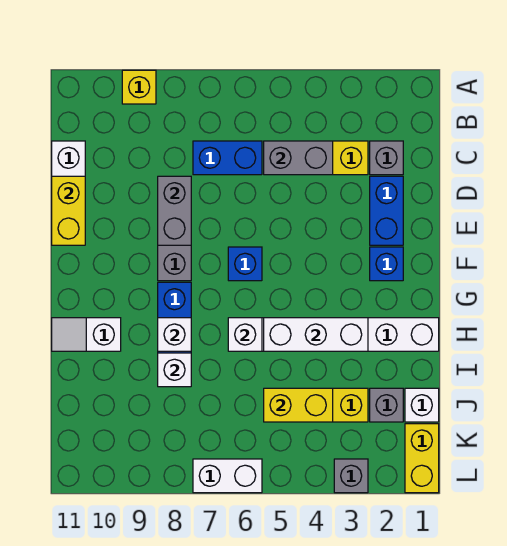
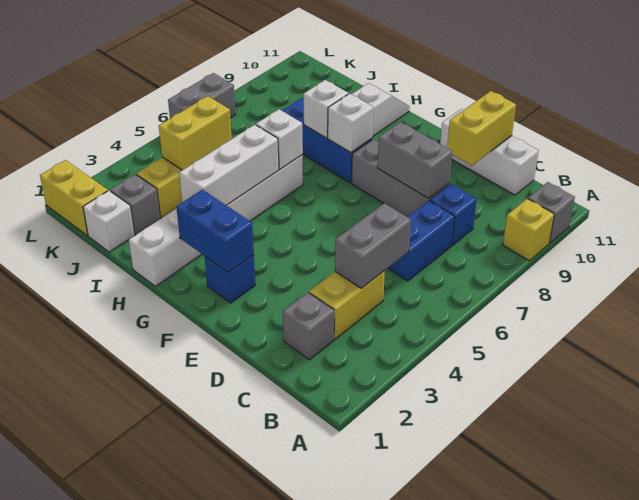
blue 1x2 brick [370,176,403,245] -> blue 1x2 brick moved to [176,190,254,273]
yellow 1x2 brick [52,176,85,245] -> yellow 1x2 brick turned to [447,91,516,166]
blue 1x1 brick [228,247,262,281] -> blue 1x1 brick moved to [430,184,477,245]
white 1x1 brick [158,353,191,387] -> white 1x1 brick moved to [328,94,373,153]
grey 1x1 brick [334,459,368,493] -> grey 1x1 brick moved to [528,182,575,243]
white 1x2 brick [193,459,262,493] -> grey 1x2 brick [168,73,236,118]

